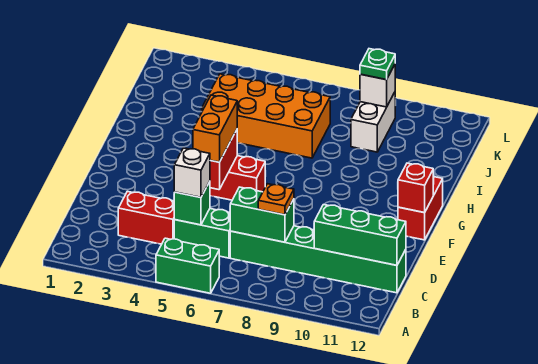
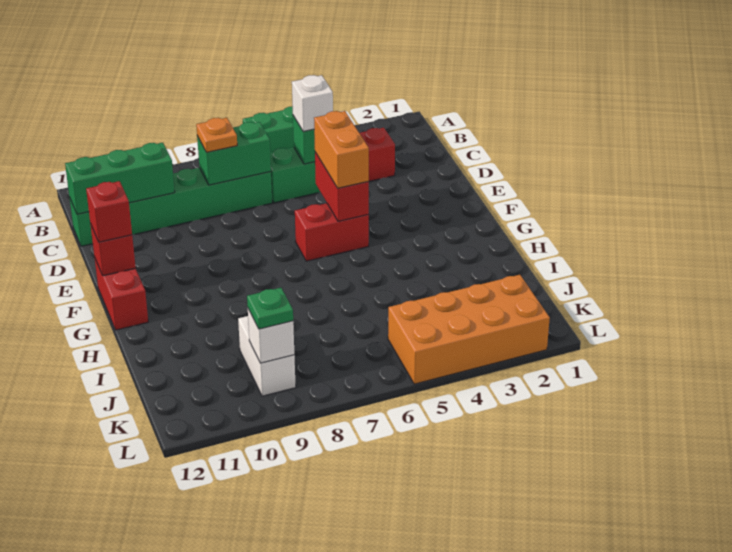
none -> red 1x1 brick [86,181,132,242]
orange 2x4 brick [202,74,330,158] -> orange 2x4 brick moved to [388,275,550,384]

